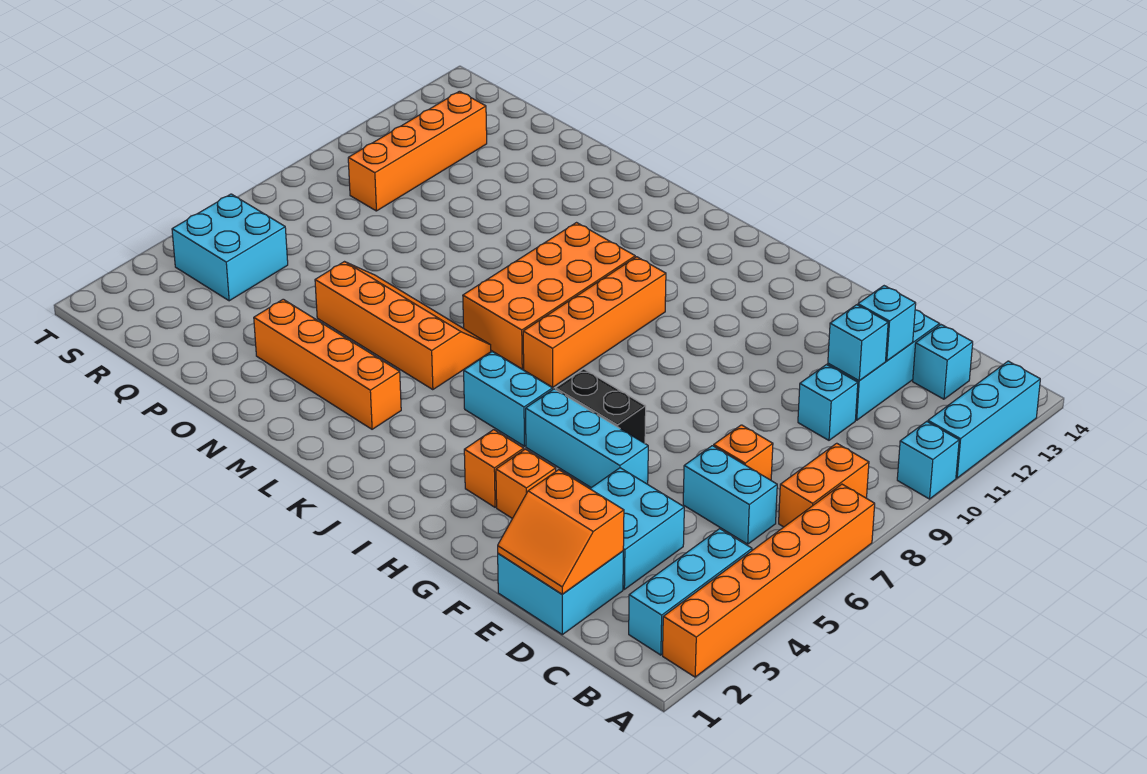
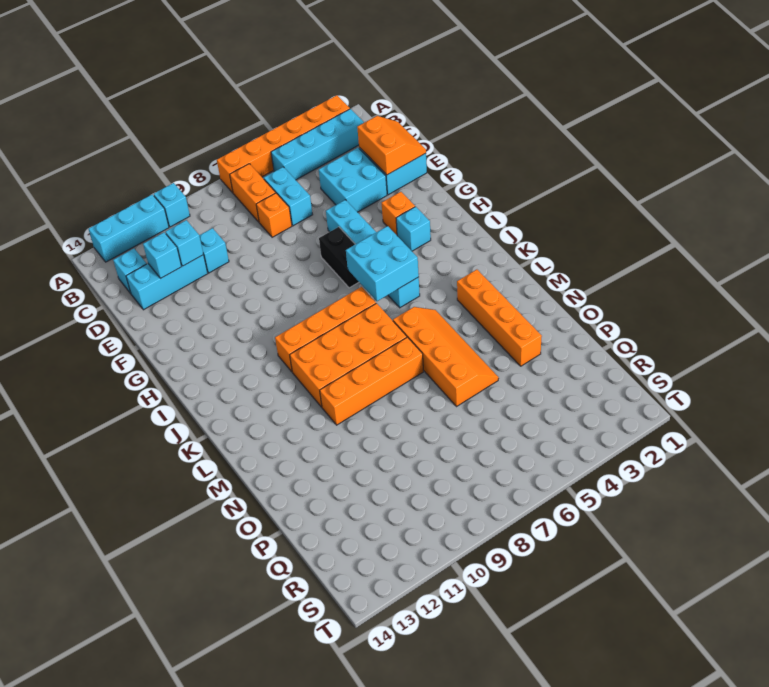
cyan 1x3 brick [629,529,752,655] -> cyan 1x4 brick [271,109,364,180]
orange 1x2 brick [779,443,869,527] -> orange 1x2 brick turned to [230,164,276,222]
orange 1x1 brick [464,430,524,507] -> cyan 1x1 brick [396,207,431,251]
orange 2x4 slope [315,262,491,390] -> orange 2x4 slope turned to [393,307,499,407]
cyan 2x2 brick [172,194,288,301] -> cyan 2x2 brick moved to [346,226,419,301]
orange 1x4 brick [348,91,487,211] -> orange 1x4 brick moved to [320,337,423,425]

